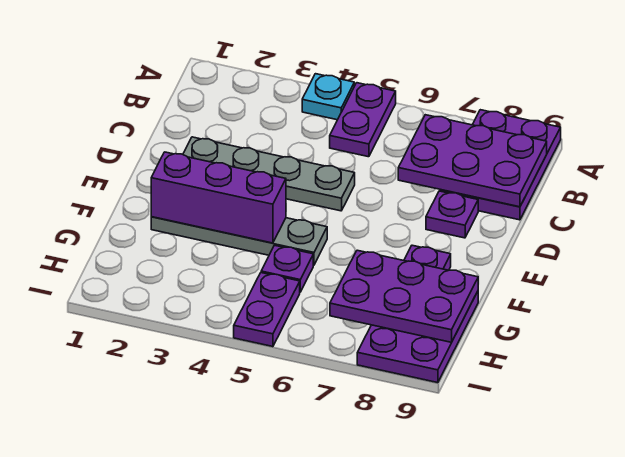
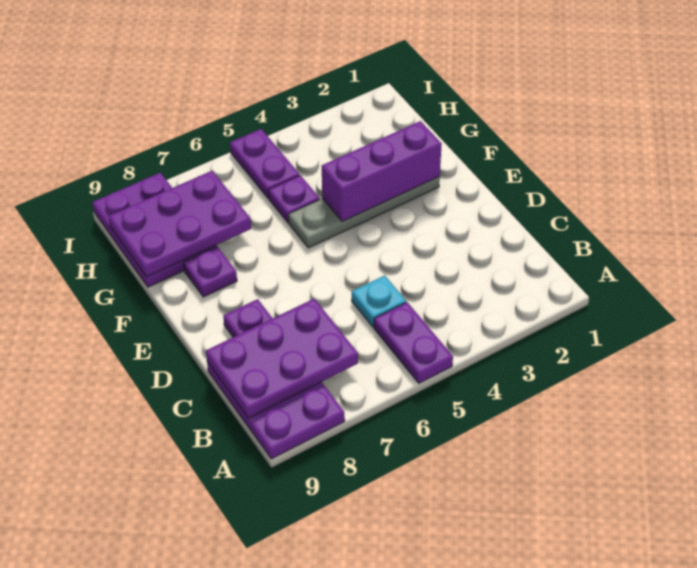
cyan 1x1 plate [302,74,354,120] -> cyan 1x1 plate moved to [352,275,406,327]
grey 1x4 plate [183,137,355,211] -> none

